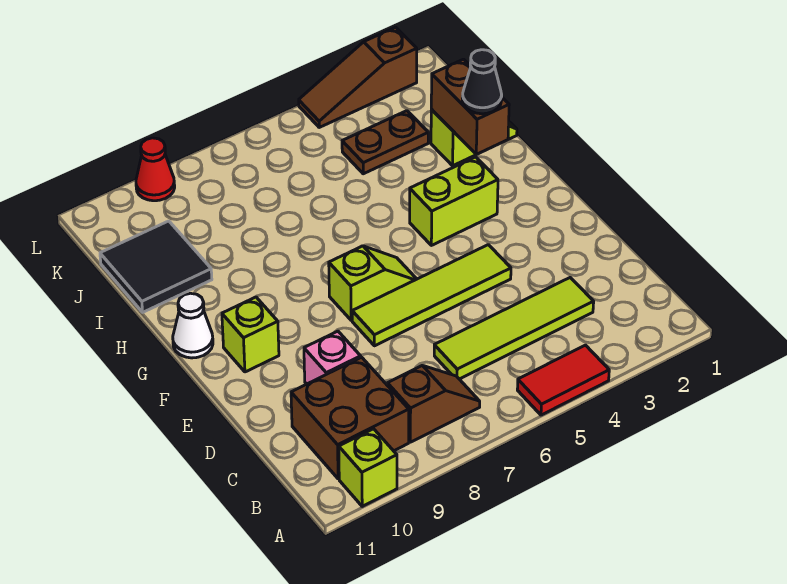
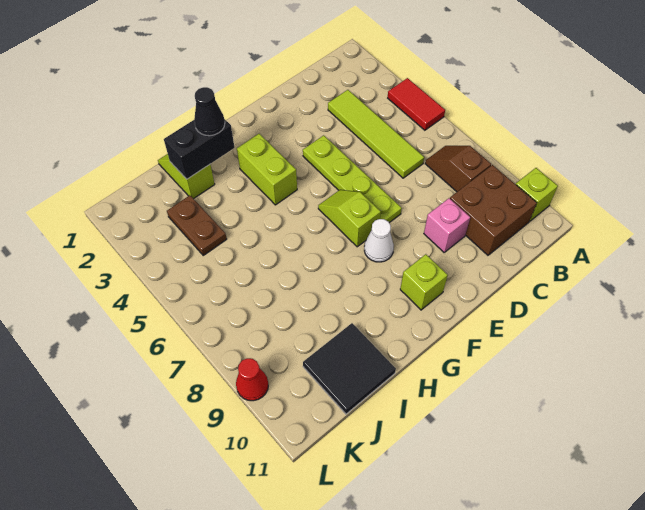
lime 1x4 tile [352,245,511,346] -> lime 1x4 plate [303,135,402,223]
white 1x1 cone [173,293,213,358] -> white 1x1 cone moved to [364,219,394,262]
brown 1x2 brick [431,59,509,154] -> black 1x2 brick [164,119,235,179]
brown 1x3 slope [299,27,417,127] -> none

